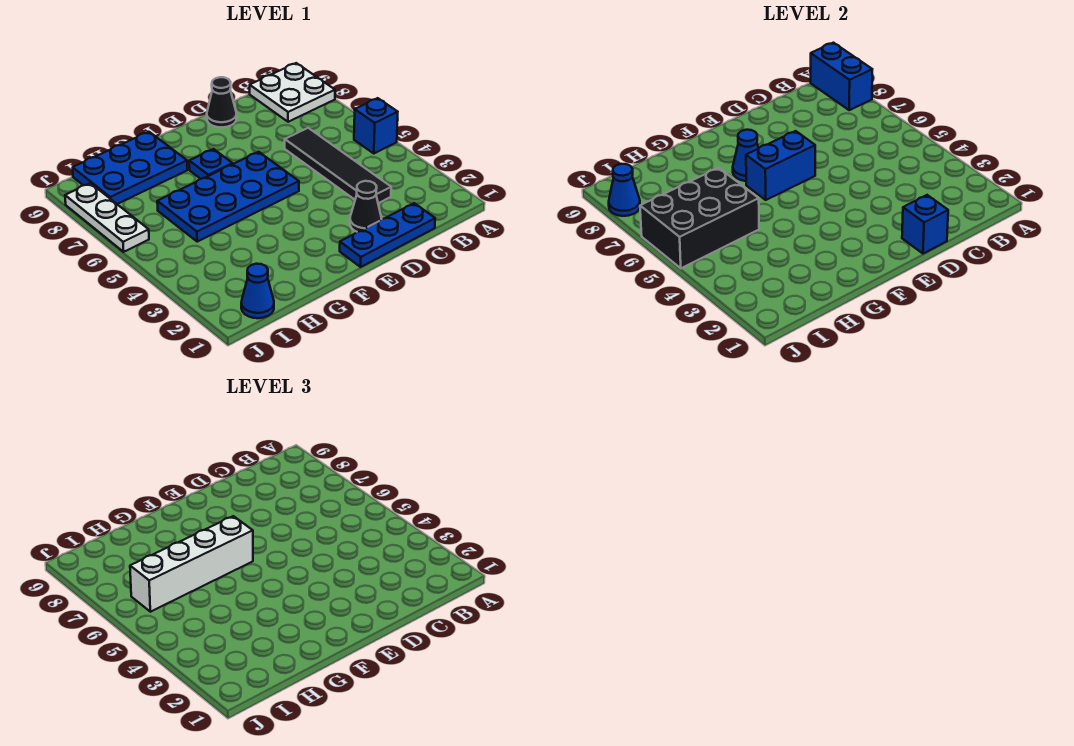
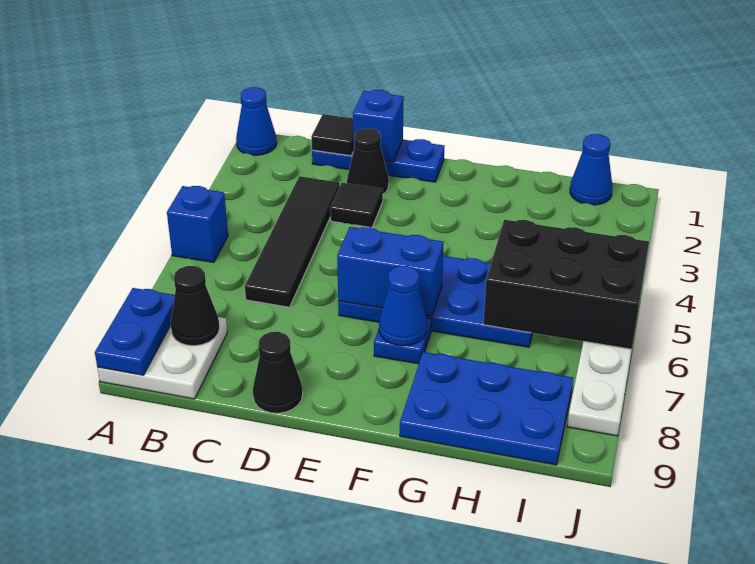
blue 1x2 brick [811,43,872,110] -> blue 1x2 plate [95,288,175,375]
none -> black 1x1 cone [171,266,220,346]
none -> black 1x1 tile [311,114,353,156]
none -> black 1x1 tile [330,183,383,228]
white 1x4 brick [130,516,253,612] -> none
blue 1x1 cone [609,164,640,216] -> blue 1x1 cone moved to [236,87,277,155]

